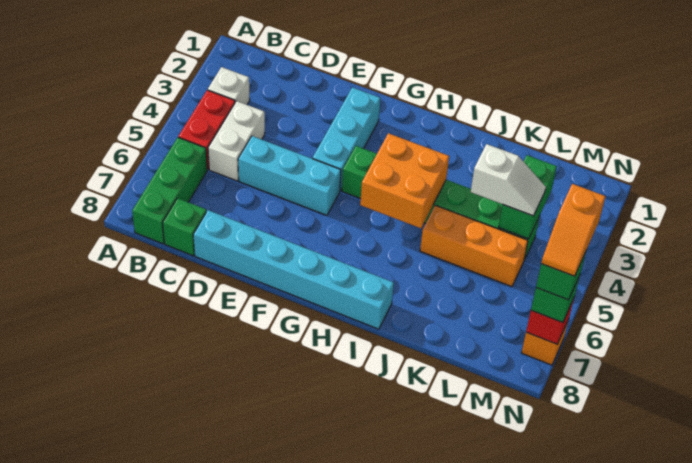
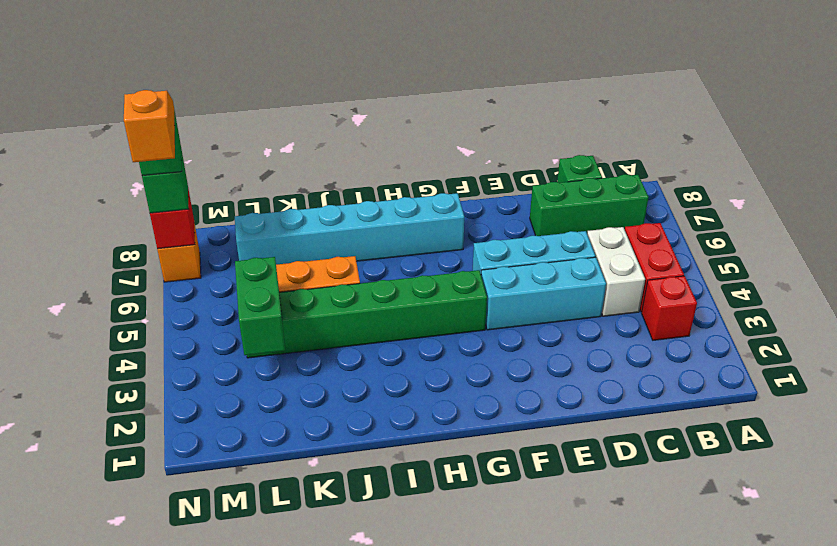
white 1x1 brick [208,67,250,105] -> red 1x1 brick [642,276,697,340]
green 1x3 brick [132,138,207,244] -> green 1x3 brick turned to [530,174,649,236]
cyan 1x6 brick [193,210,394,329] -> cyan 1x6 brick moved to [235,193,464,265]
cyan 1x3 brick [313,87,380,191] -> cyan 1x3 brick turned to [481,257,606,330]
orange 2x2 brick [360,133,449,228] -> none
white 1x2 slope [471,144,546,216] -> none

